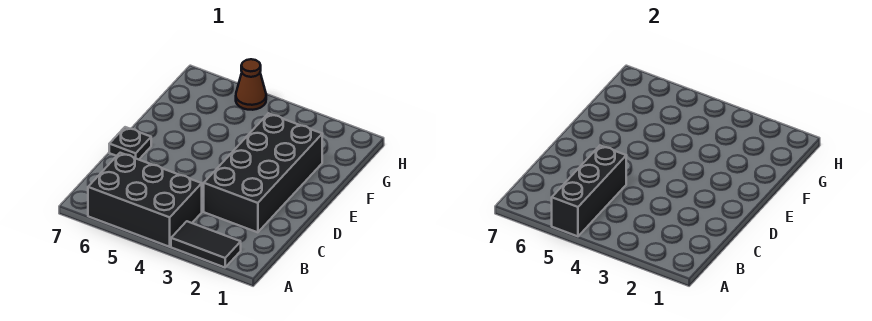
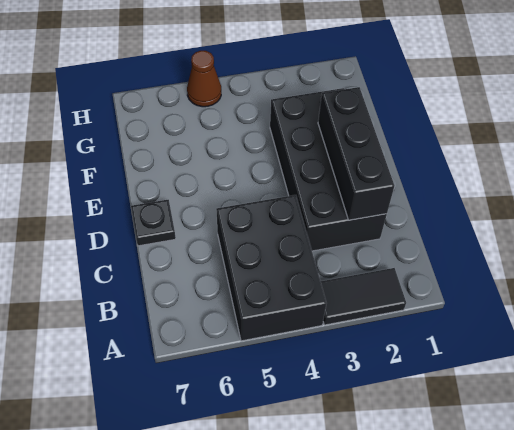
black 2x3 brick [88,153,202,247] -> black 2x3 brick turned to [216,195,326,341]
black 1x3 brick [552,146,626,236] -> black 1x3 brick moved to [318,87,394,220]

